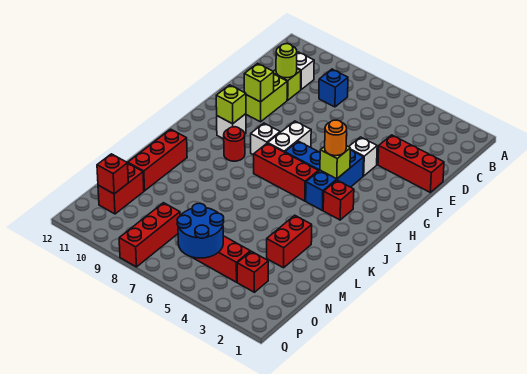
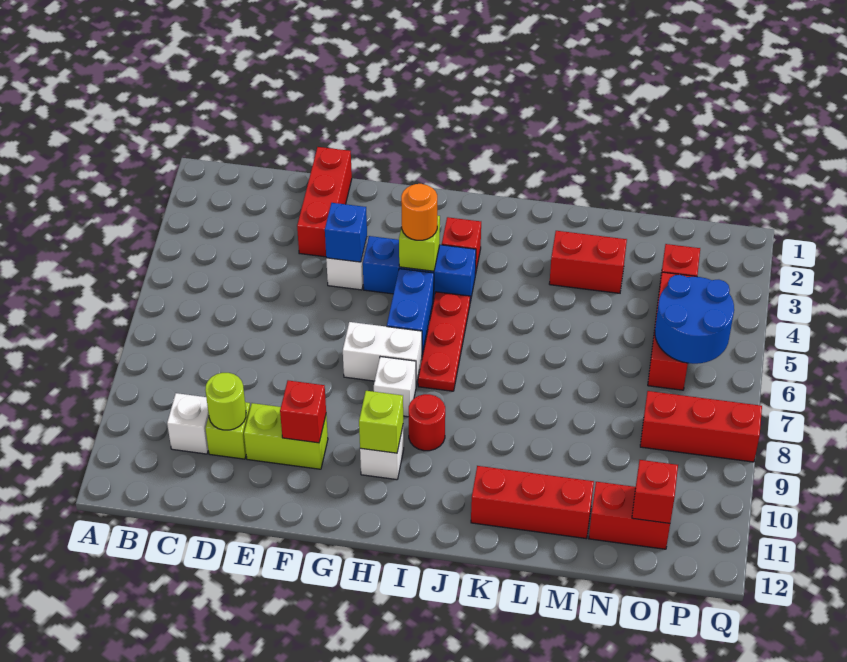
blue 1x1 brick [319,69,348,107] -> blue 1x1 brick moved to [325,203,367,262]
lime 1x1 brick [244,63,274,102] -> red 1x1 brick [280,380,326,443]
red 1x3 brick [254,143,318,201] -> red 1x3 plate [418,292,470,391]

